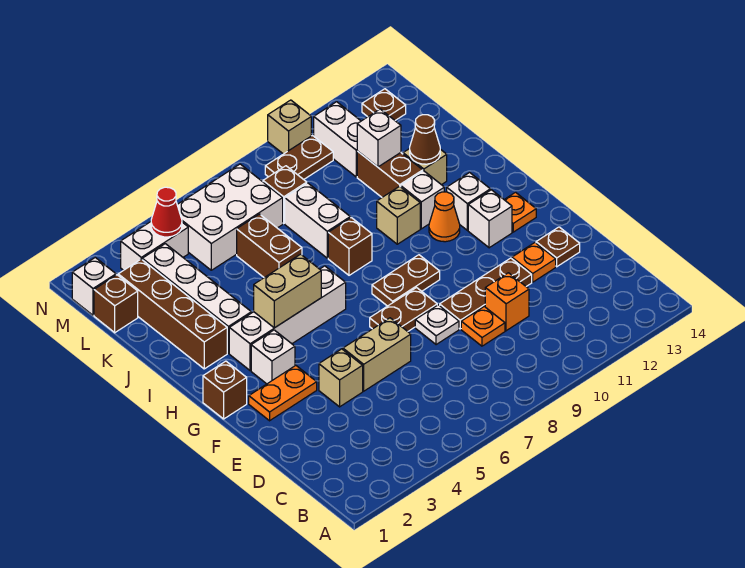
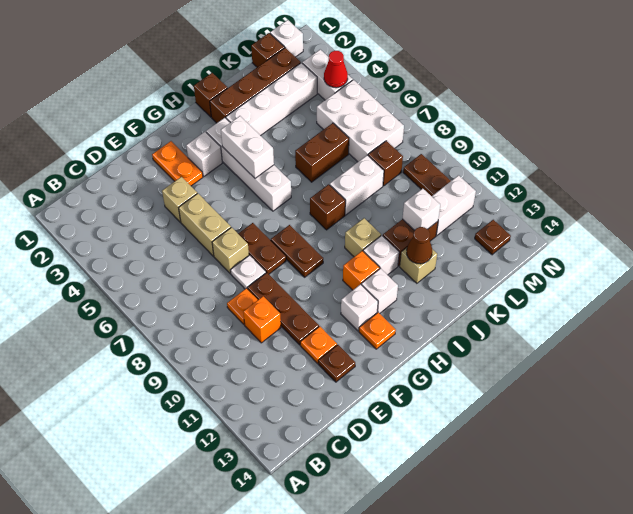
brown 1x1 brick [203,361,247,419] -> brown 1x1 brick moved to [194,73,227,117]
tan 1x2 brick [254,254,321,328] -> white 1x2 brick [221,116,274,178]
orange 1x1 cone [429,192,460,242] -> orange 1x1 brick [343,251,380,290]
tan 1x1 brick [268,100,311,154] -> tan 1x1 brick moved to [212,227,249,273]

